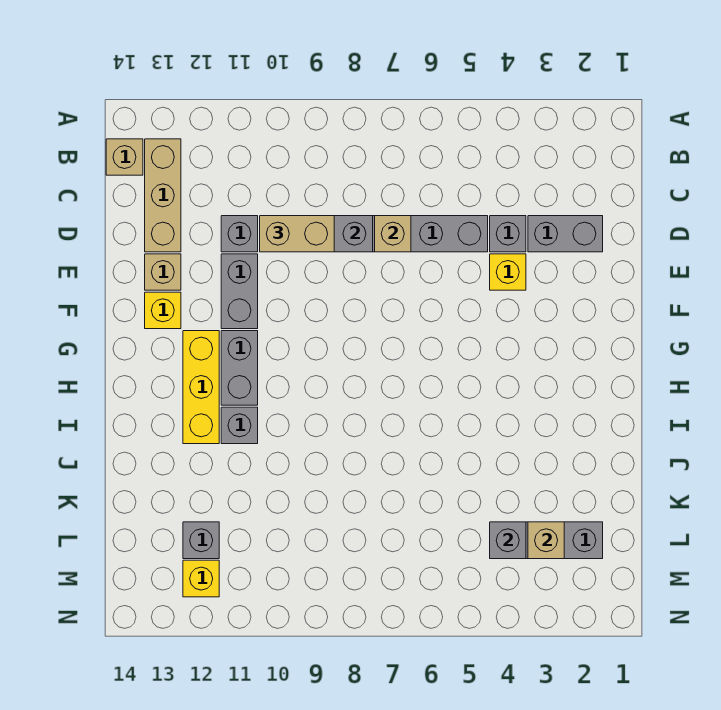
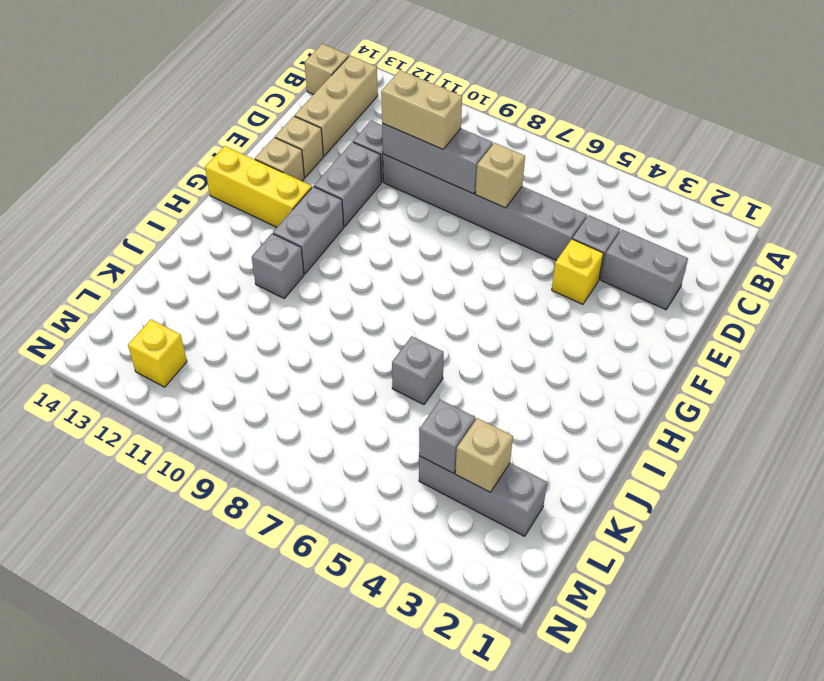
yellow 1x1 brick [145,292,181,329] -> tan 1x1 brick [255,138,304,181]
yellow 1x3 brick [183,331,219,444] -> yellow 1x3 brick turned to [205,146,312,227]
grey 1x1 brick [183,522,219,559] -> grey 1x1 brick moved to [392,336,444,405]

